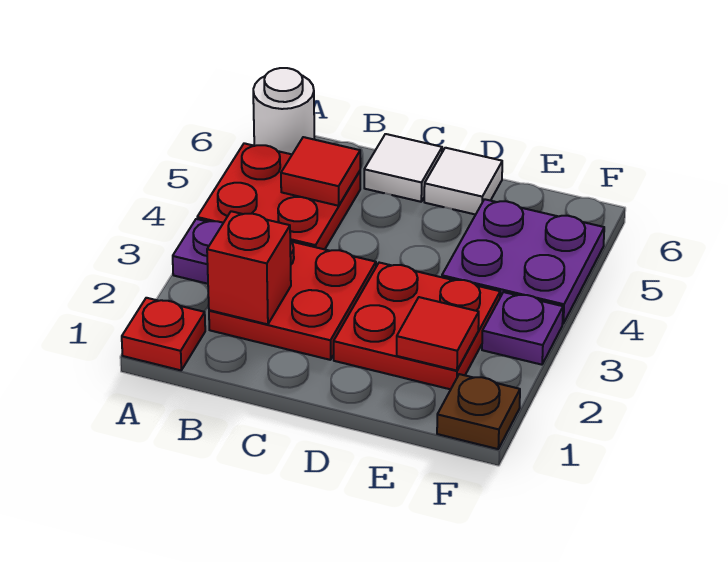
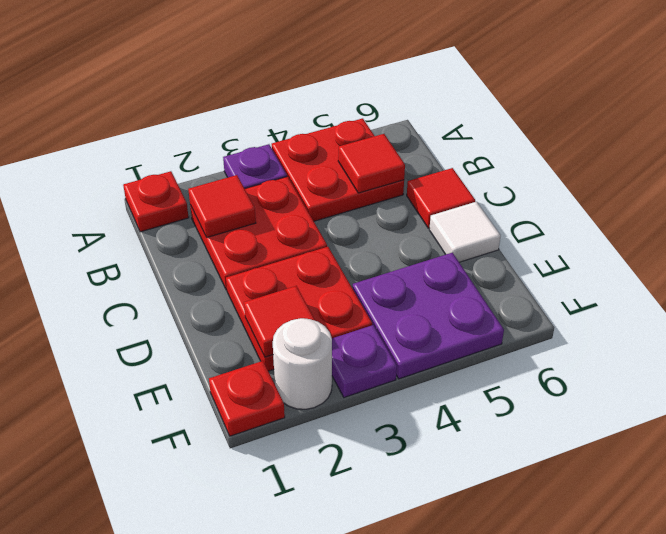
white 1x1 round brick [253,68,314,154] -> white 1x1 round brick moved to [273,318,332,409]
red 1x1 brick [207,211,291,324] -> red 1x1 tile [188,175,256,237]
white 1x1 tile [364,134,442,202] -> red 1x1 tile [407,168,475,228]
brown 1x1 plate [437,374,520,449] -> red 1x1 plate [209,361,285,436]

